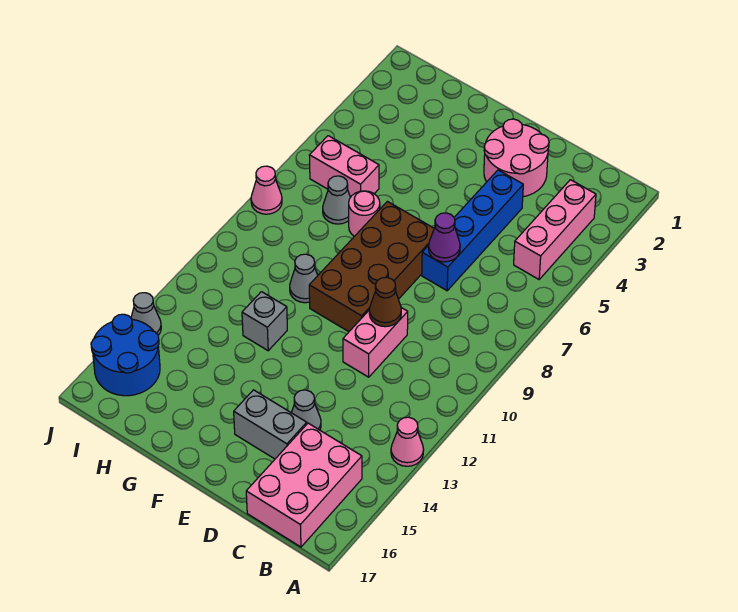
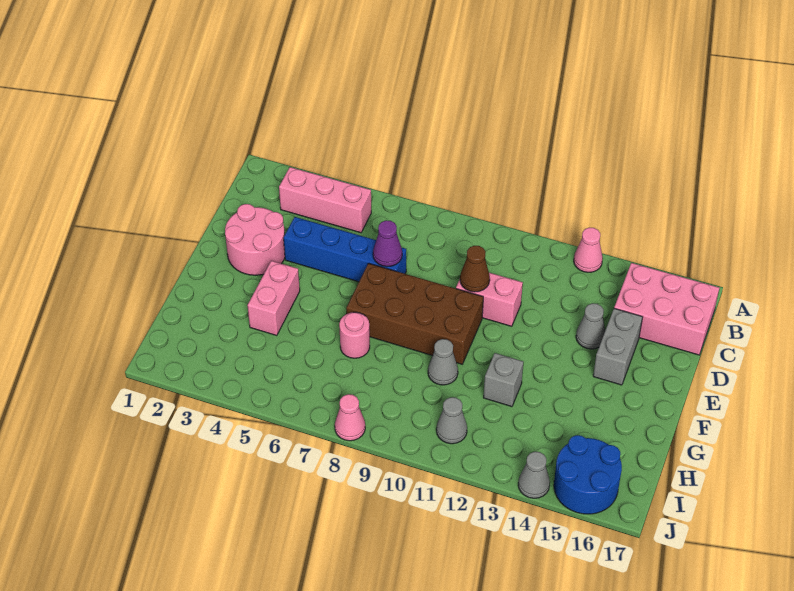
pink 1x2 brick [309,136,379,197] -> pink 1x2 brick moved to [248,261,300,336]
grey 1x1 cone [323,176,350,224] -> grey 1x1 cone moved to [436,397,467,444]

